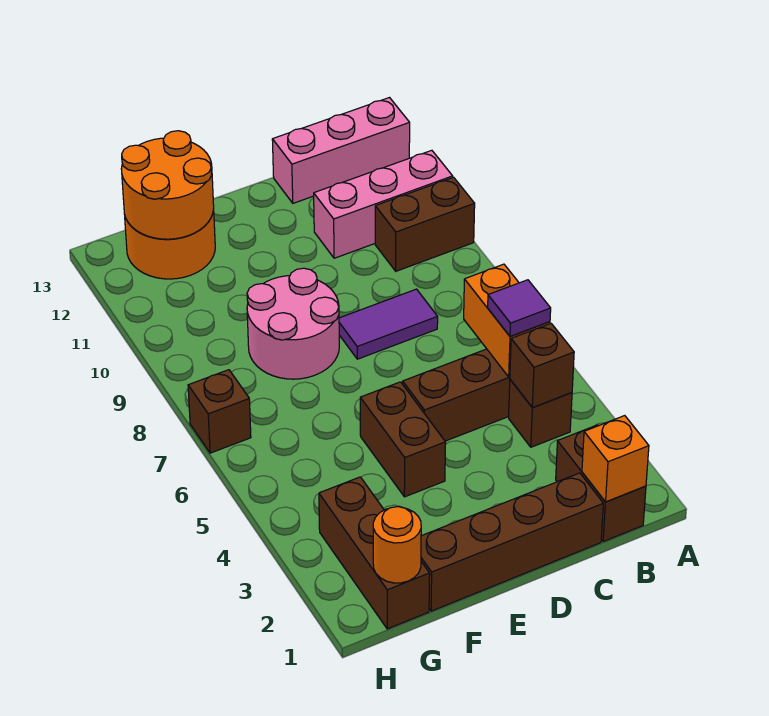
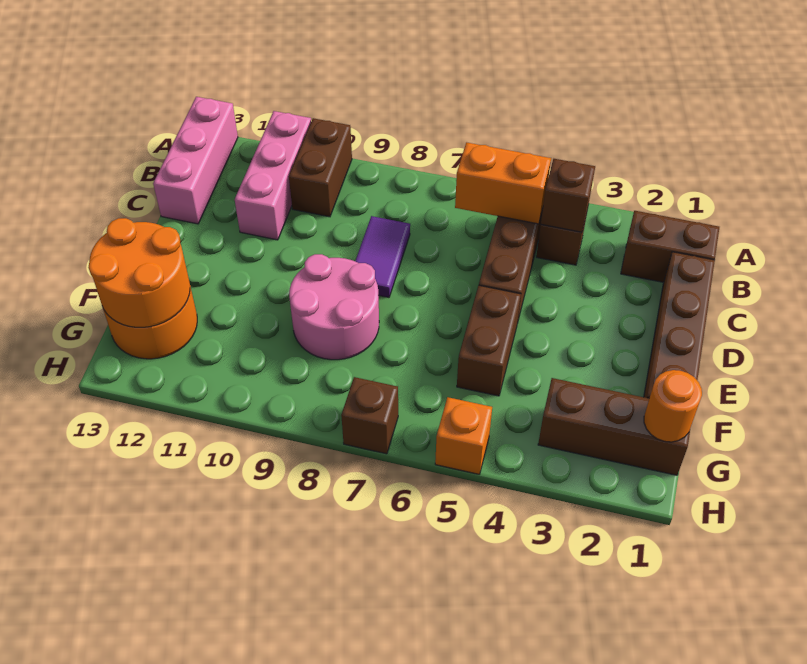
orange 1x1 brick [582,416,649,502] -> orange 1x1 brick moved to [435,397,492,474]
purple 1x1 tile [488,280,551,337] -> none
brown 1x2 brick [360,382,446,497] -> brown 1x2 brick turned to [457,285,521,396]

